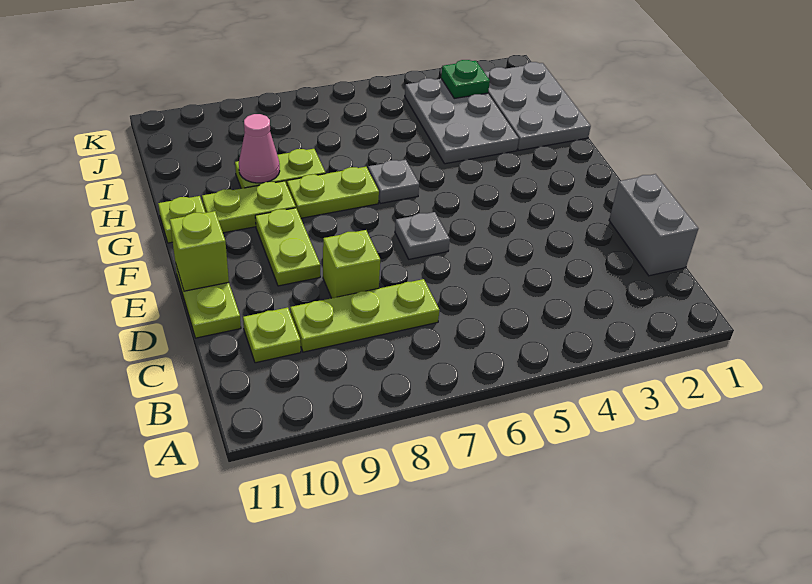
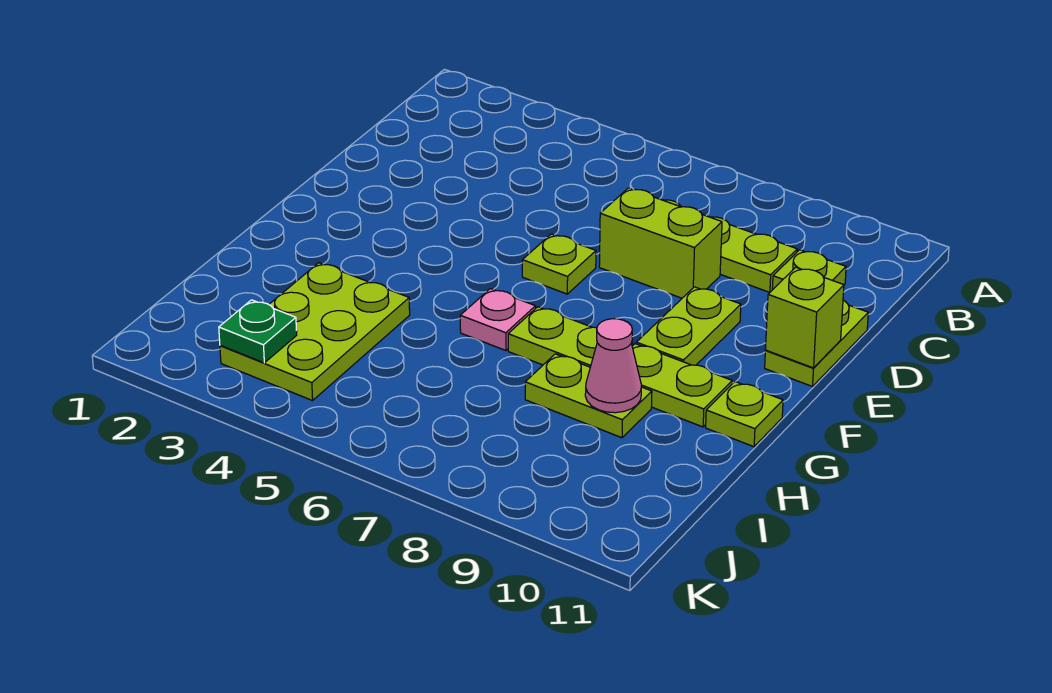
grey 1x2 brick [609,174,698,276] -> none
lime 1x1 brick [323,230,380,298] -> lime 1x2 brick [599,188,722,298]
grey 1x1 plate [395,212,450,259] -> lime 1x1 plate [522,234,596,294]
grey 1x1 plate [368,160,419,203] -> pink 1x1 plate [460,289,536,351]
grey 2x3 plate [484,62,591,150] -> none
grey 2x3 plate [405,78,519,164] -> lime 2x3 plate [220,263,410,401]

